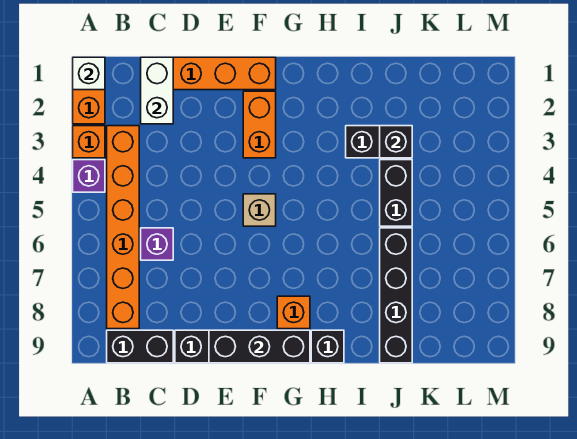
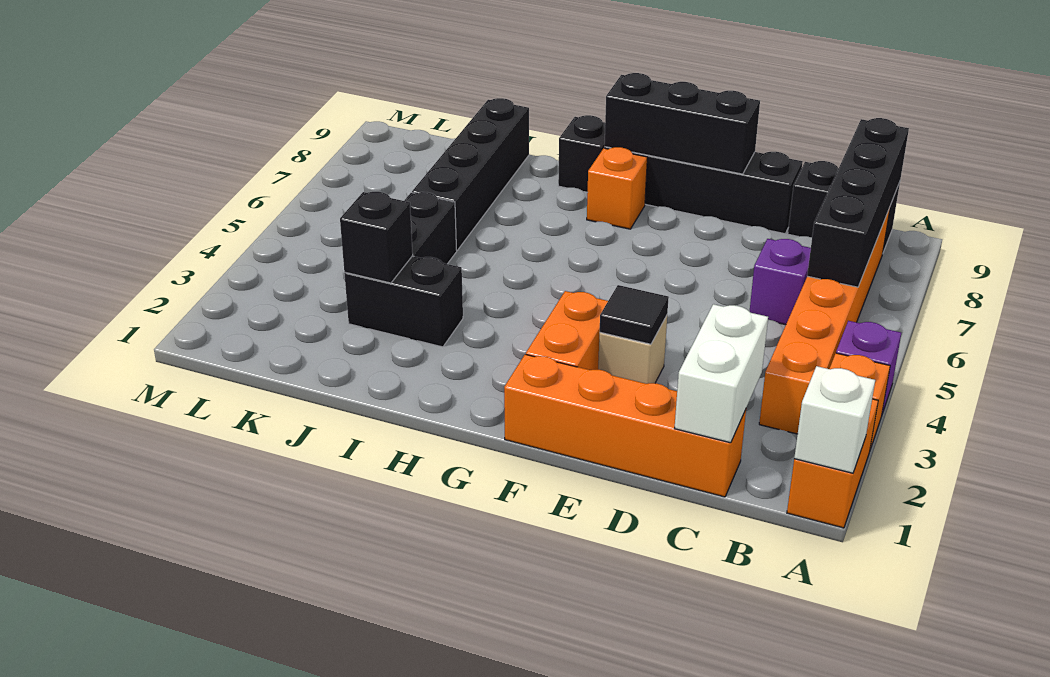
none -> black 1x4 brick [807,118,909,287]
none -> black 1x1 tile [600,285,669,344]
tan 1x1 brick [243,194,276,226] -> tan 1x1 brick moved to [598,316,667,384]

